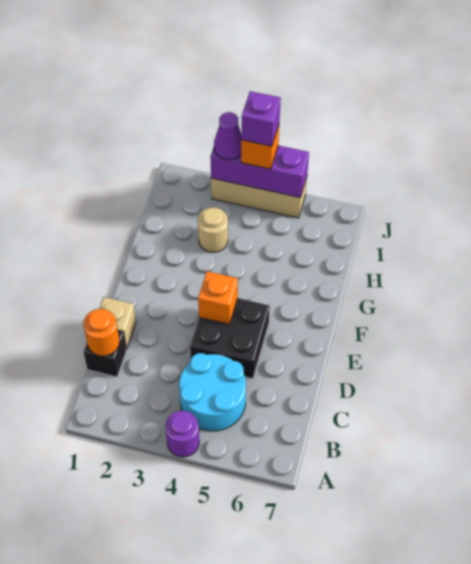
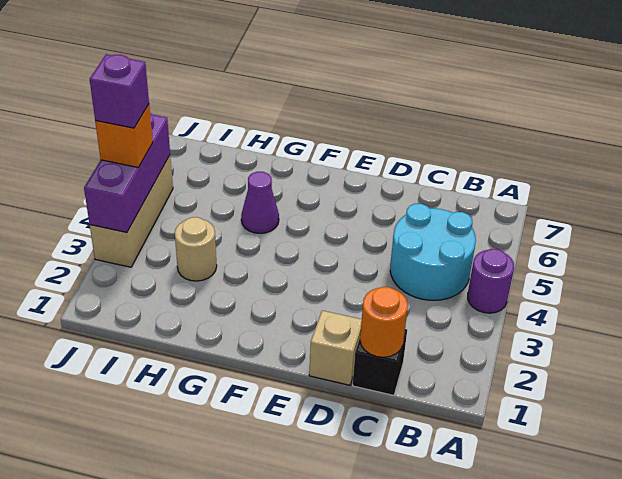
black 2x2 brick [190,298,270,379] -> none
orange 1x1 brick [198,271,238,324] -> none
purple 1x1 cone [214,112,242,160] -> purple 1x1 cone moved to [241,172,279,233]

